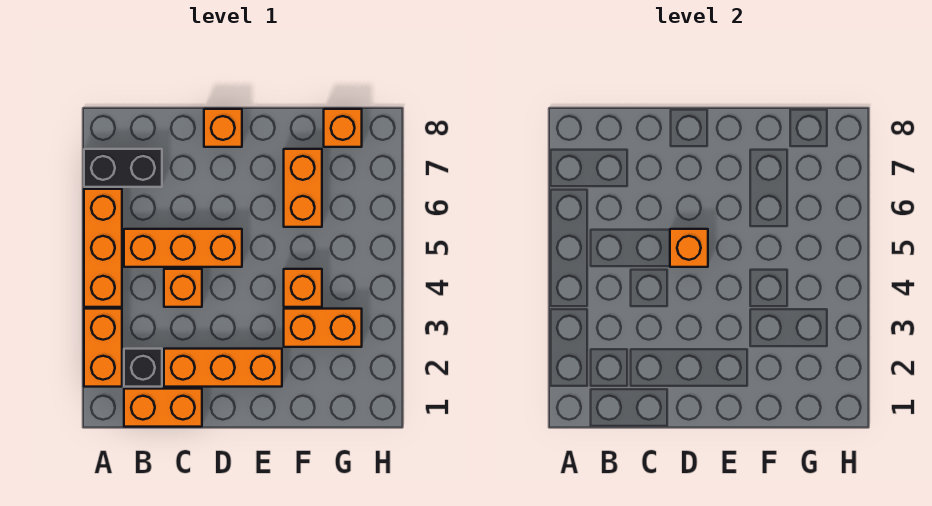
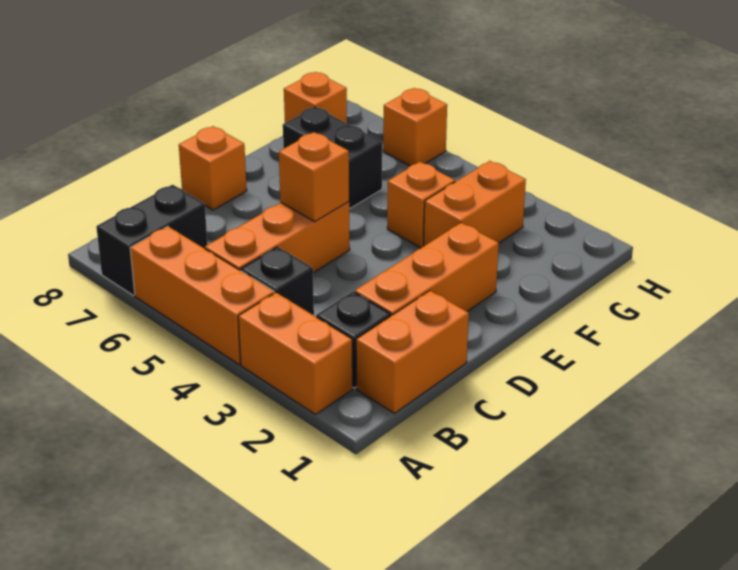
none -> black 1x1 brick [241,247,314,315]
orange 1x1 brick [164,269,202,307] -> orange 1x1 brick moved to [383,88,447,166]
orange 1x2 brick [284,149,322,227] -> black 1x2 brick [283,107,382,208]

